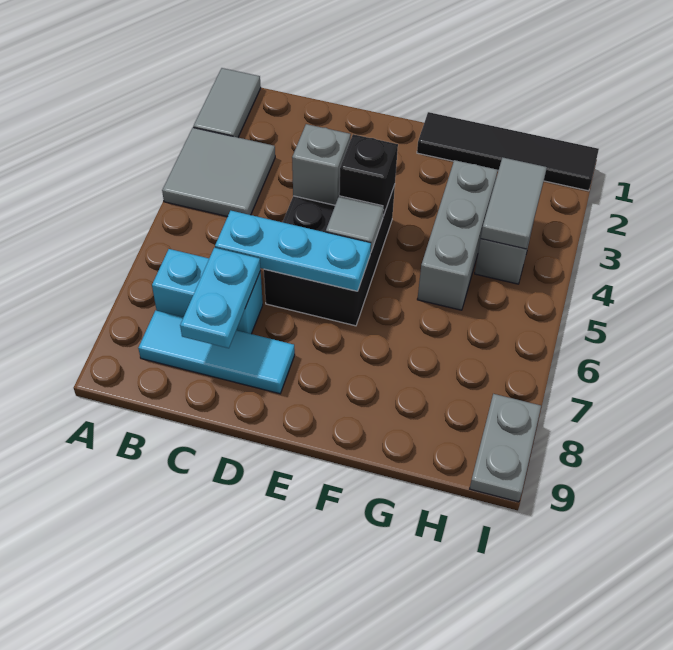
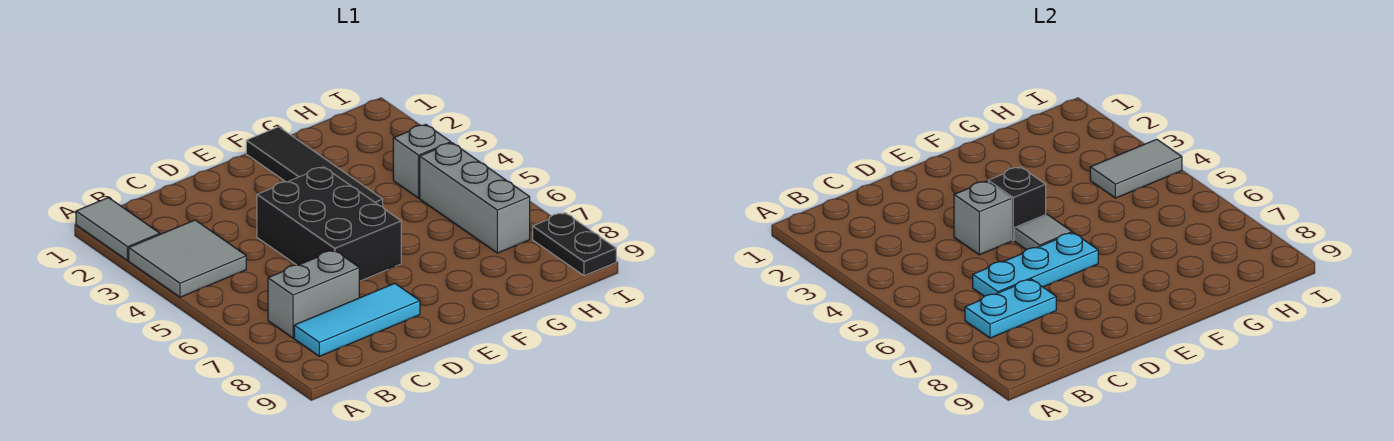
cyan 1x2 brick [152,249,263,334] -> grey 1x2 brick [268,250,359,338]
cyan 1x2 plate [180,248,261,348] -> cyan 1x2 plate turned to [965,279,1056,338]
black 1x4 tile [417,112,599,191] -> black 1x4 tile turned to [246,127,383,207]
grey 1x3 brick [417,160,498,310] -> grey 1x3 brick moved to [420,143,530,253]
grey 1x2 tile [481,157,547,249] -> grey 1x2 tile turned to [1090,139,1182,198]
grey 1x2 plate [470,394,541,502] -> black 1x2 plate [533,213,616,276]

